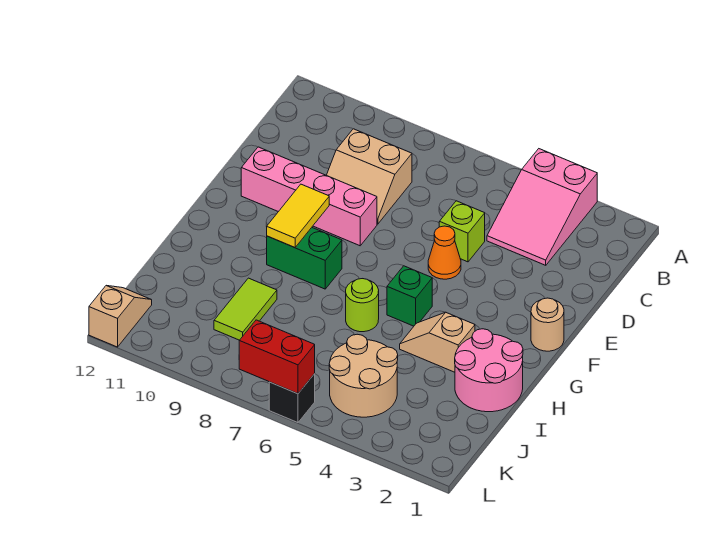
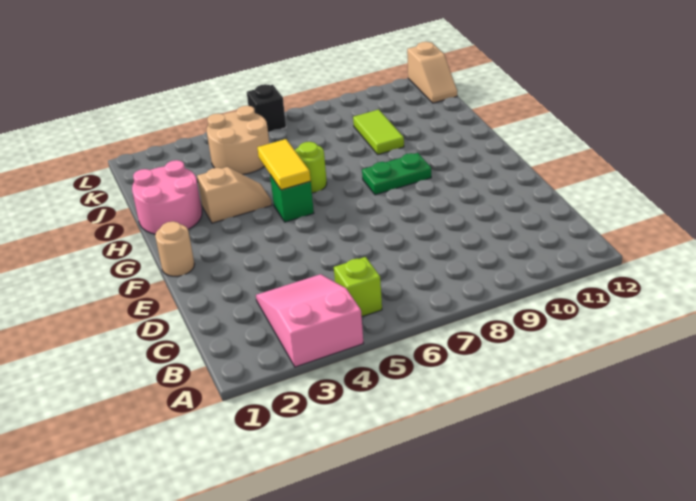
tan 2x2 slope [326,129,412,224] -> none
lime 1x1 brick [439,201,485,262] -> lime 1x1 brick moved to [334,257,382,317]
orange 1x1 cone [428,226,461,279] -> none
pink 1x4 brick [241,147,377,246] -> none
yellow 1x2 tile [267,184,329,248] -> yellow 1x2 tile moved to [257,139,311,190]
green 1x2 brick [267,228,342,289] -> green 1x2 plate [362,153,431,195]
red 1x2 brick [239,320,315,394] -> none

